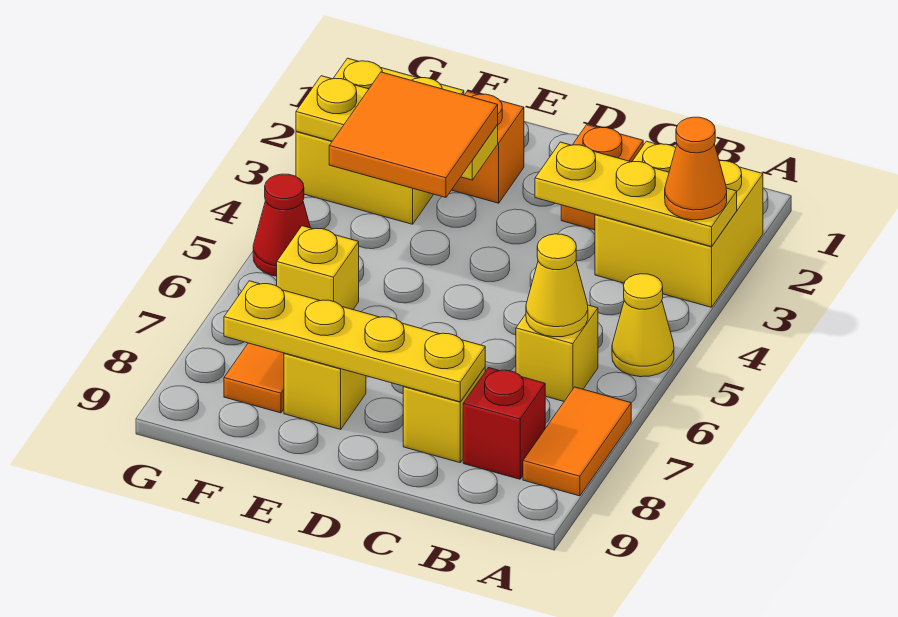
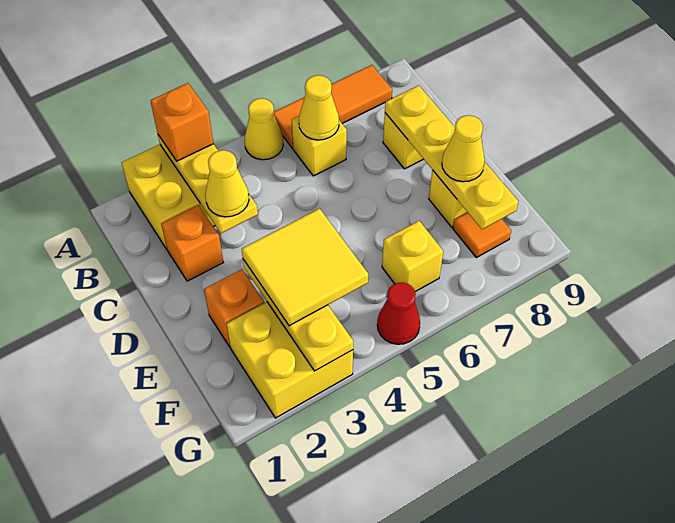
orange 1x1 cone [665,117,727,220] -> orange 1x1 brick [150,83,213,161]
orange 1x2 tile [523,387,631,496] -> orange 1x3 tile [274,65,392,148]
red 1x1 brick [463,368,545,479] -> none
none -> yellow 1x1 cone [206,150,249,217]
orange 2x2 tile [329,72,498,197] -> yellow 2x2 tile [242,209,368,326]
none -> yellow 1x1 cone [442,115,485,182]

